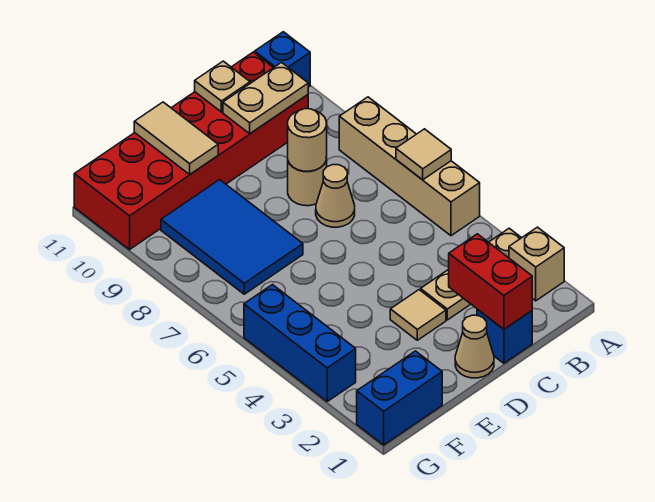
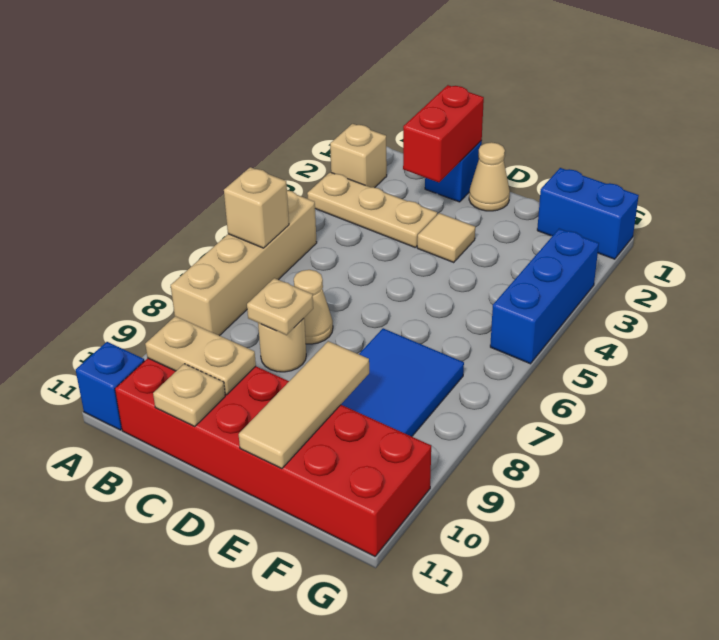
tan 1x1 tile [396,129,451,180] -> tan 1x1 brick [224,167,289,248]
tan 1x1 round brick [288,109,327,171] -> tan 1x1 plate [247,278,313,335]
tan 1x2 tile [134,102,218,174] -> tan 1x3 tile [239,341,369,469]

